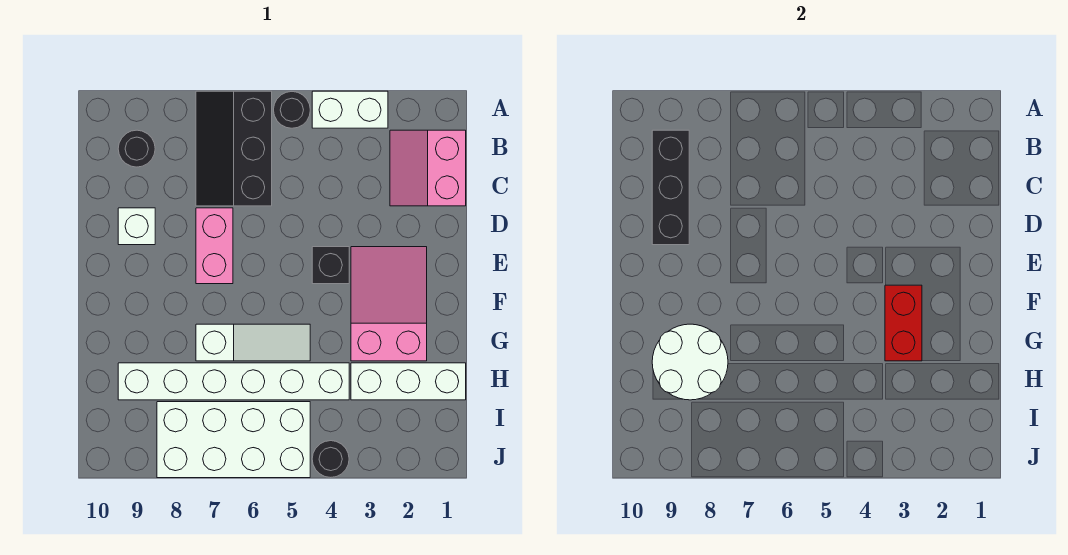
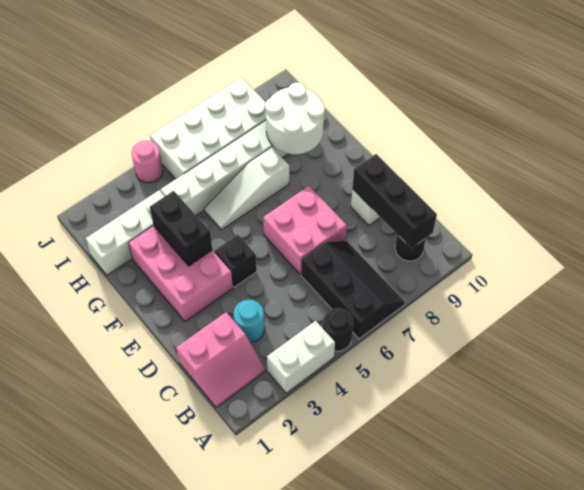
pink 2x2 slope [390,130,466,206] -> pink 2x2 slope turned to [176,312,265,408]
none -> cyan 1x1 round brick [234,300,265,343]
pink 1x2 brick [196,208,233,284] -> pink 2x2 brick [263,186,347,274]
pink 2x3 slope [351,247,427,361] -> pink 2x3 brick [129,226,233,322]
red 1x2 brick [885,285,922,361] -> black 1x2 brick [150,191,212,266]
black 1x1 round brick [312,441,349,477] -> pink 1x1 round brick [132,141,163,183]

